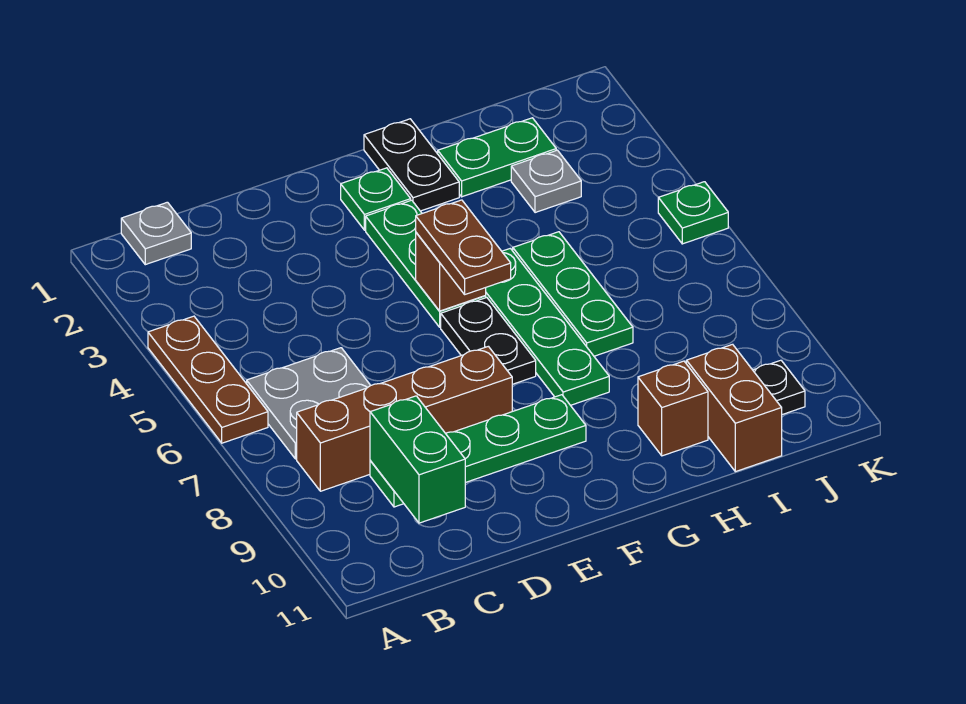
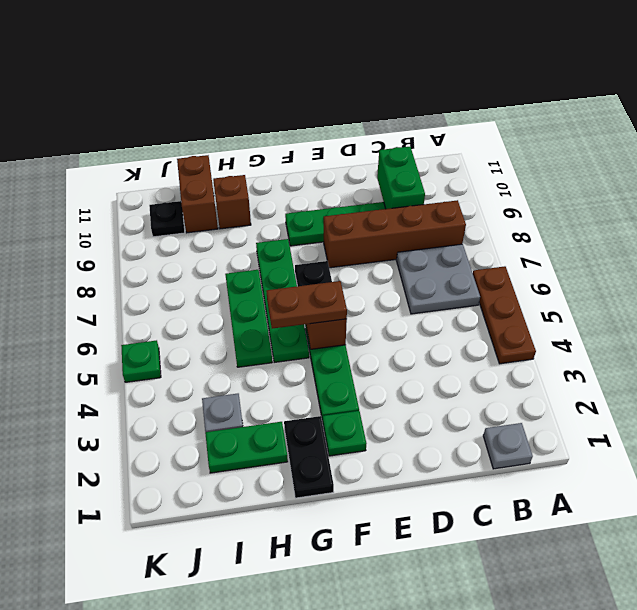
brown 1x2 plate [416,200,511,294] -> brown 1x2 plate turned to [267,281,347,329]

